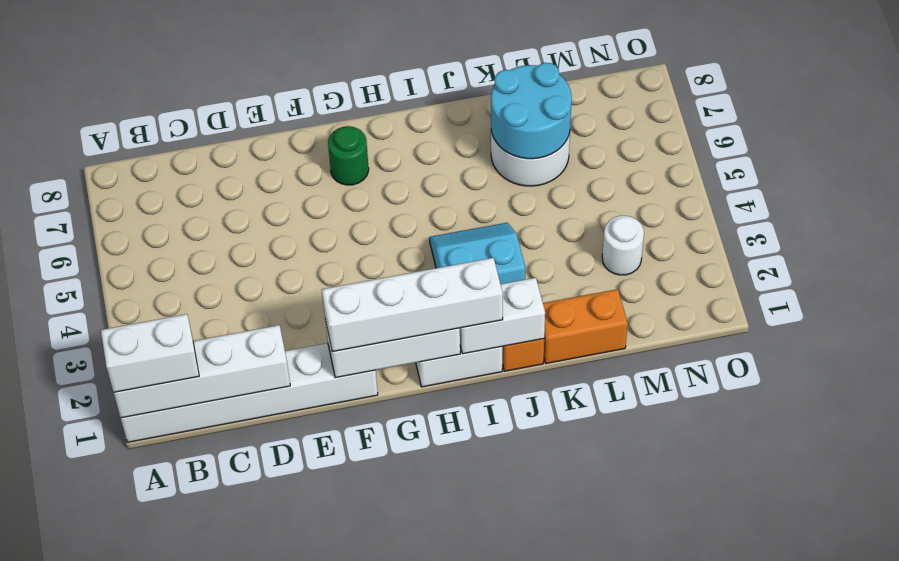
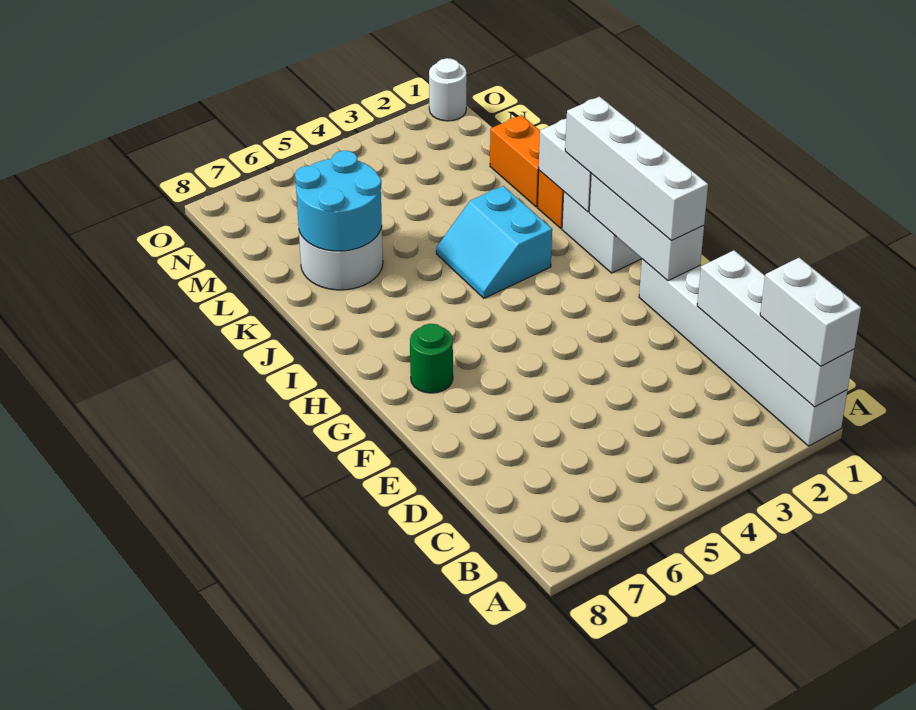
white 1x1 round brick [602,216,644,275] -> white 1x1 round brick moved to [429,58,467,121]

